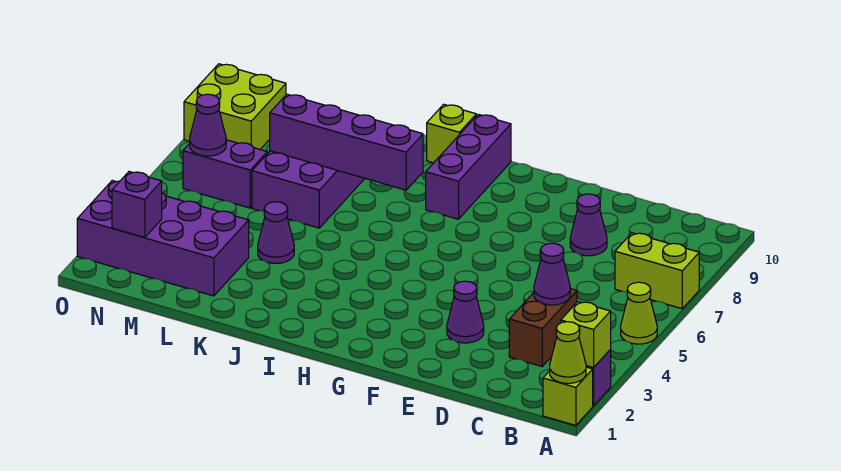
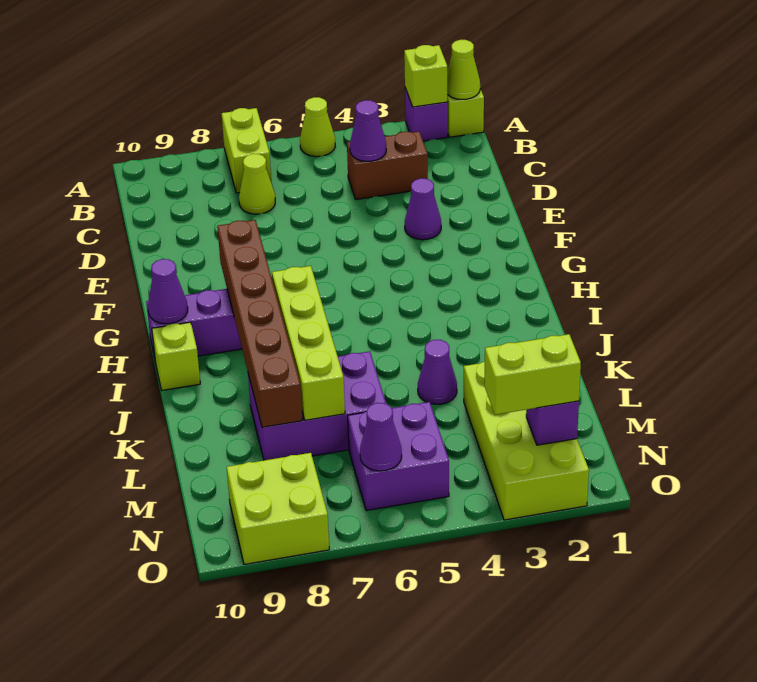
none -> lime 1x1 cone [239,154,275,214]
purple 1x1 cone [570,194,607,256] -> purple 1x1 cone moved to [148,259,188,324]
none -> brown 1x6 brick [217,220,303,427]
purple 1x4 brick [270,94,423,190] -> lime 1x4 brick [272,266,345,420]
purple 2x4 brick [77,181,249,296] -> lime 2x4 brick [464,361,589,520]
purple 1x2 brick [183,140,267,208] -> purple 2x2 brick [348,402,449,511]
none -> lime 1x2 brick [484,334,581,415]

